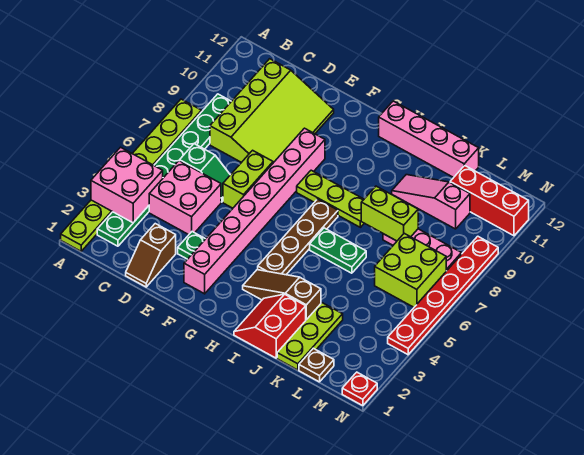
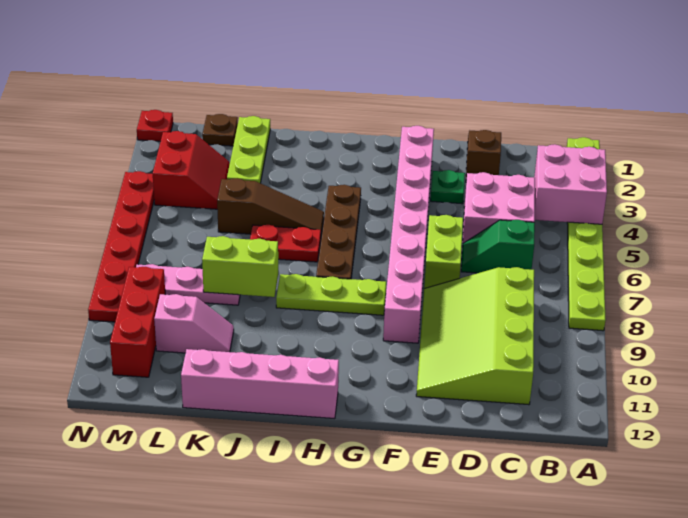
green 1x8 plate [97,94,231,246] -> none
brown 1x3 slope [243,270,321,320] -> brown 1x3 slope moved to [217,178,324,234]
red 2x2 slope [234,294,306,358] -> red 2x2 slope moved to [153,131,230,209]
green 1x2 plate [310,228,366,273] -> red 1x2 plate [250,225,321,262]
pink 1x3 slope [392,175,470,229] -> pink 1x2 slope [154,294,234,353]
lime 2x2 brick [375,233,446,307] -> none
red 1x3 brick [450,165,529,236] -> red 1x3 brick turned to [110,267,165,377]

